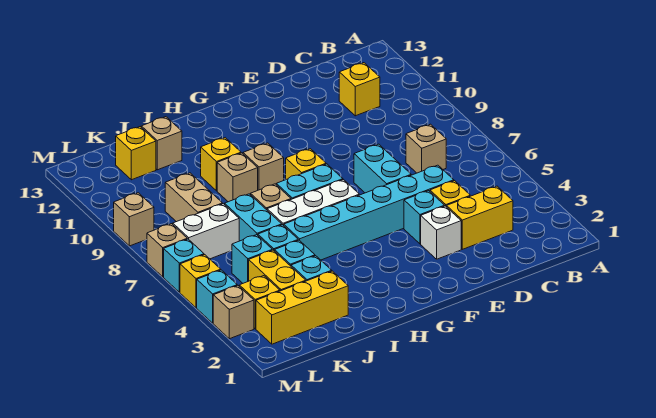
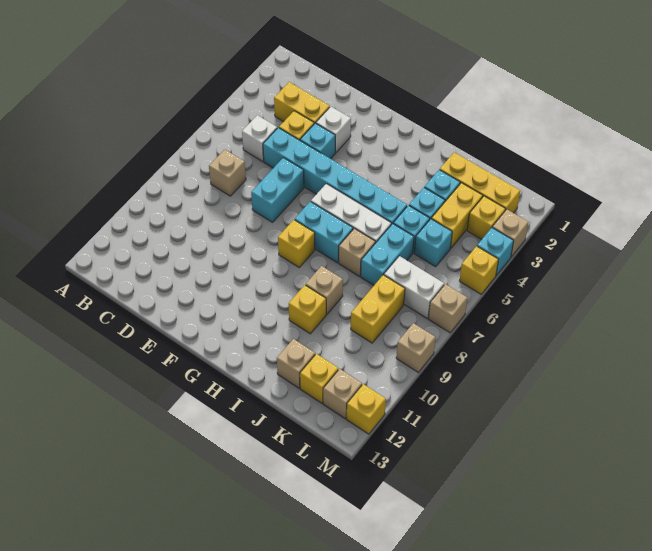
none -> white 1x1 brick [242,115,277,162]
yellow 1x1 brick [339,63,380,116] -> yellow 1x1 brick moved to [346,384,386,434]
tan 1x1 brick [243,143,284,190] -> tan 1x1 brick moved to [323,369,362,418]
tan 1x2 brick [165,173,223,222] -> yellow 1x2 brick [351,275,405,343]
cyan 1x1 brick [164,239,204,292] -> none

